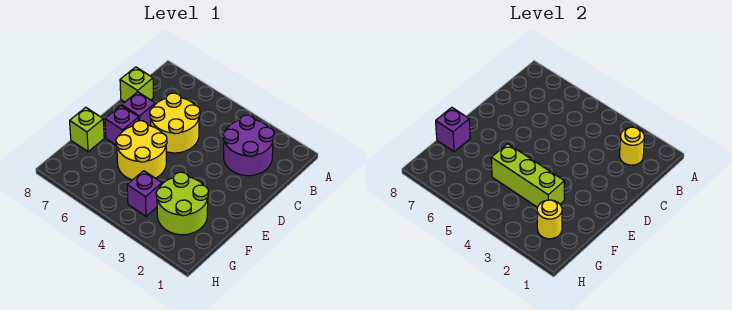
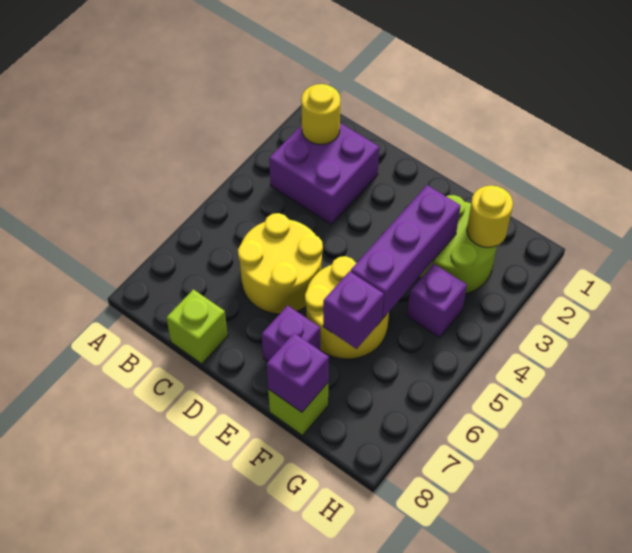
purple 2x2 round brick [223,115,274,176] -> purple 2x2 brick [269,123,379,224]
purple 1x1 brick [122,92,155,126] -> purple 1x1 brick moved to [323,271,384,349]
lime 1x3 brick [491,144,564,207] -> purple 1x3 brick [351,185,461,319]

